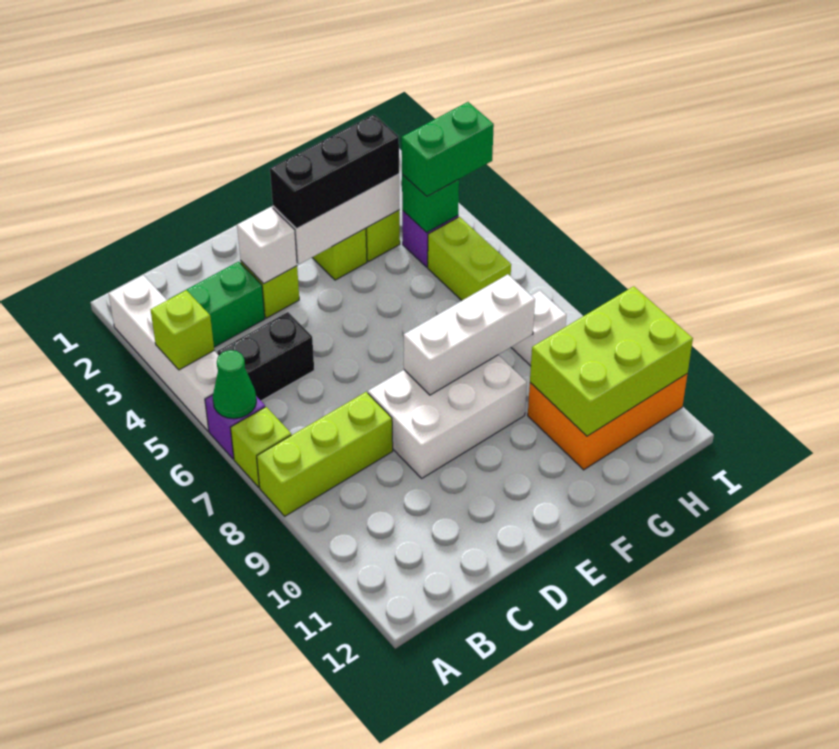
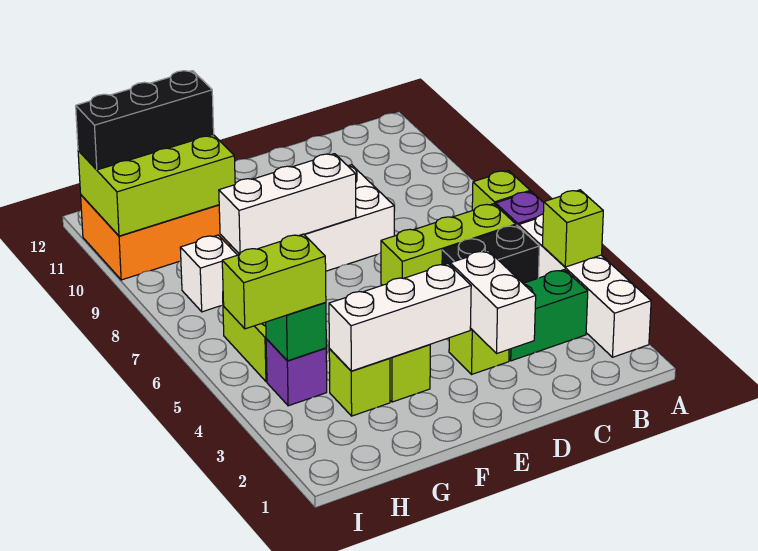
green 1x1 cone [213,350,256,419] -> none
lime 1x3 brick [257,392,393,516] -> lime 1x3 brick moved to [381,204,516,285]
white 1x1 brick [237,207,297,284] -> white 1x2 brick [450,251,536,353]
black 1x3 brick [270,114,399,229] -> black 1x3 brick moved to [76,71,214,170]
green 1x2 brick [402,102,494,196] -> lime 1x2 brick [222,234,326,329]

